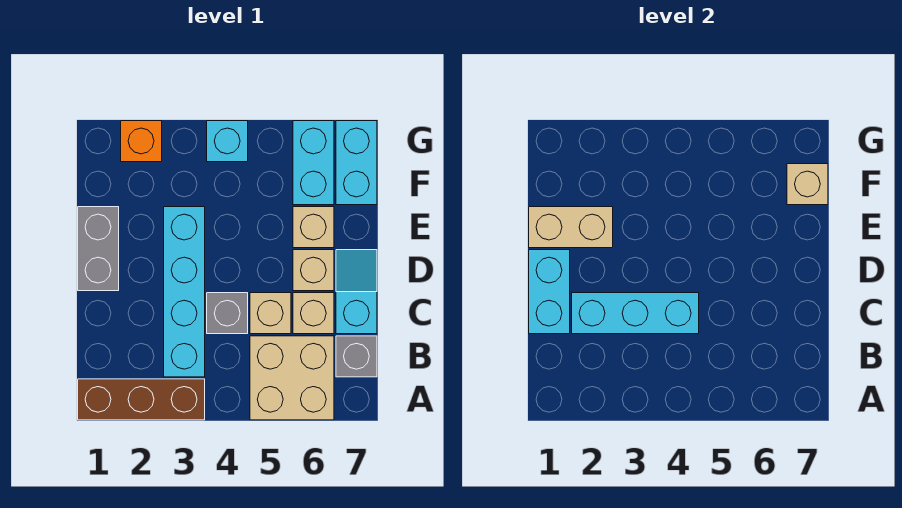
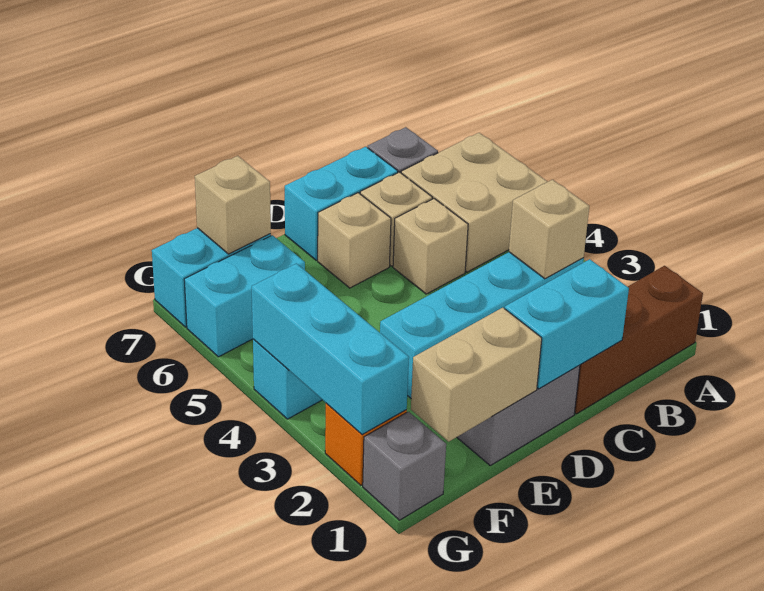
brown 1x3 brick [78,379,205,420] -> brown 1x3 brick turned to [575,266,703,414]
cyan 1x3 brick [572,293,699,334] -> cyan 1x3 brick moved to [252,264,409,435]
grey 1x1 brick [207,293,248,334] -> grey 1x1 brick moved to [363,412,446,520]
cyan 1x2 slope [336,250,377,334] -> cyan 1x2 brick [285,147,398,260]
tan 1x2 brick [529,207,613,248] -> tan 1x2 brick turned to [411,308,542,442]
tan 1x1 brick [293,207,334,248] -> tan 1x1 brick moved to [509,180,589,279]

